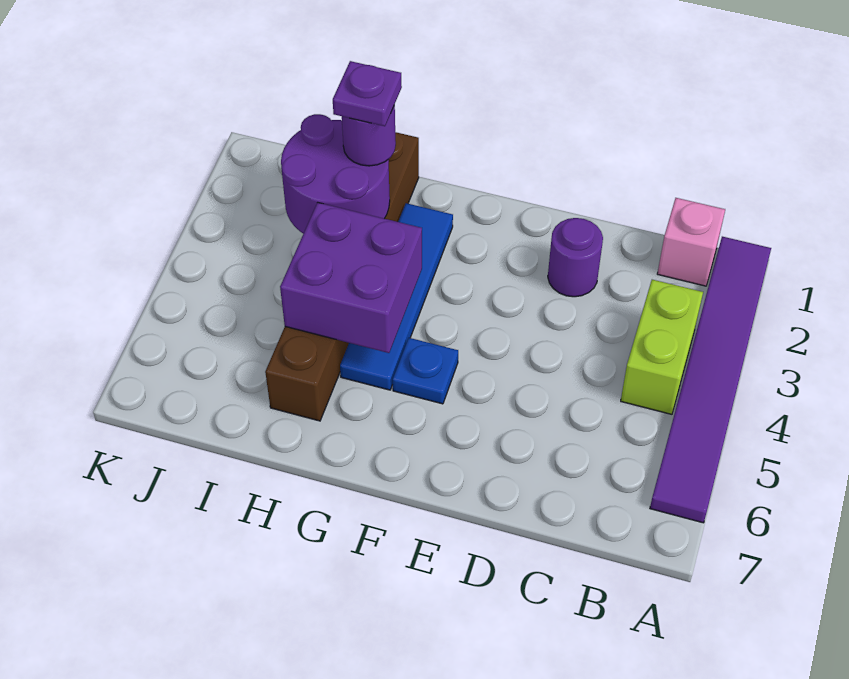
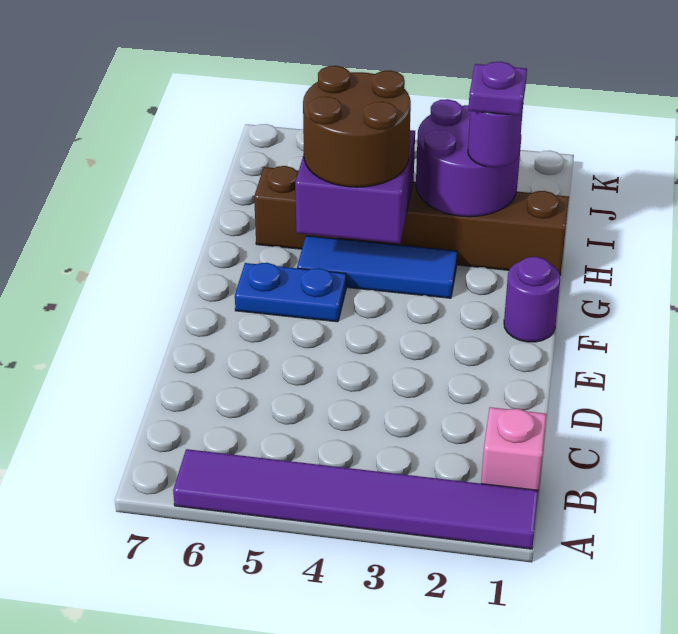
lime 1x2 brick [621,280,703,414] -> none
purple 1x1 round brick [548,218,603,297] -> purple 1x1 round brick moved to [504,257,560,342]
blue 1x1 plate [393,338,458,404] -> blue 1x2 plate [235,263,346,322]
blue 1x4 tile [340,203,453,390] -> blue 1x3 tile [297,236,457,298]
none -> brown 2x2 round brick [303,66,411,187]

